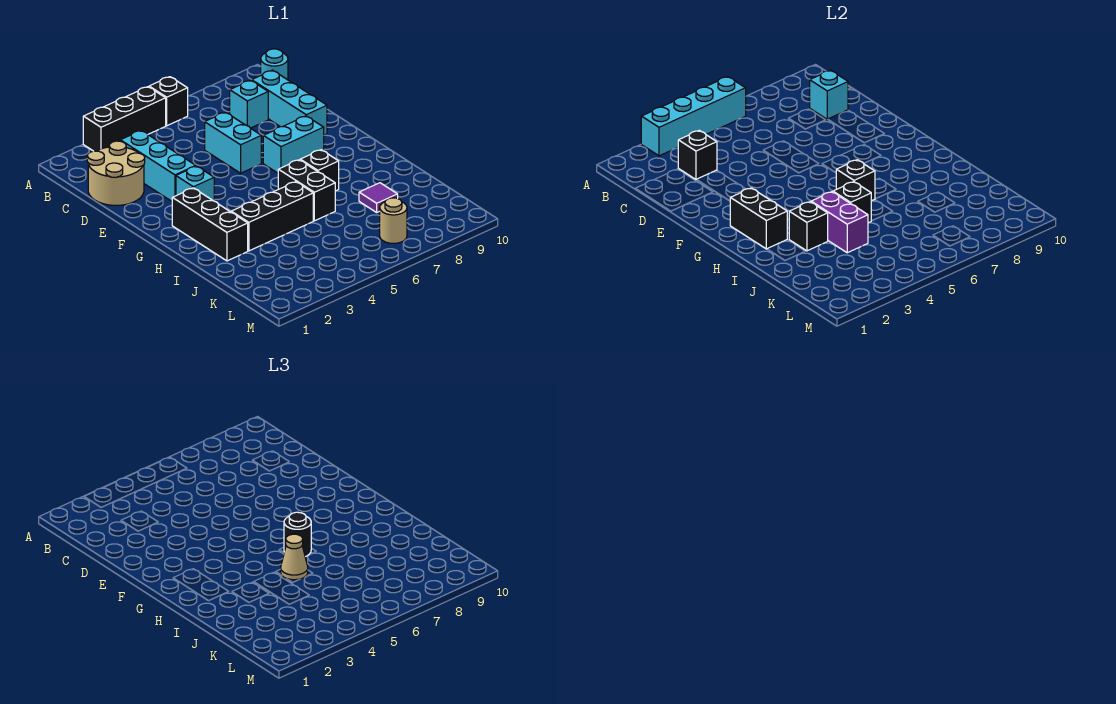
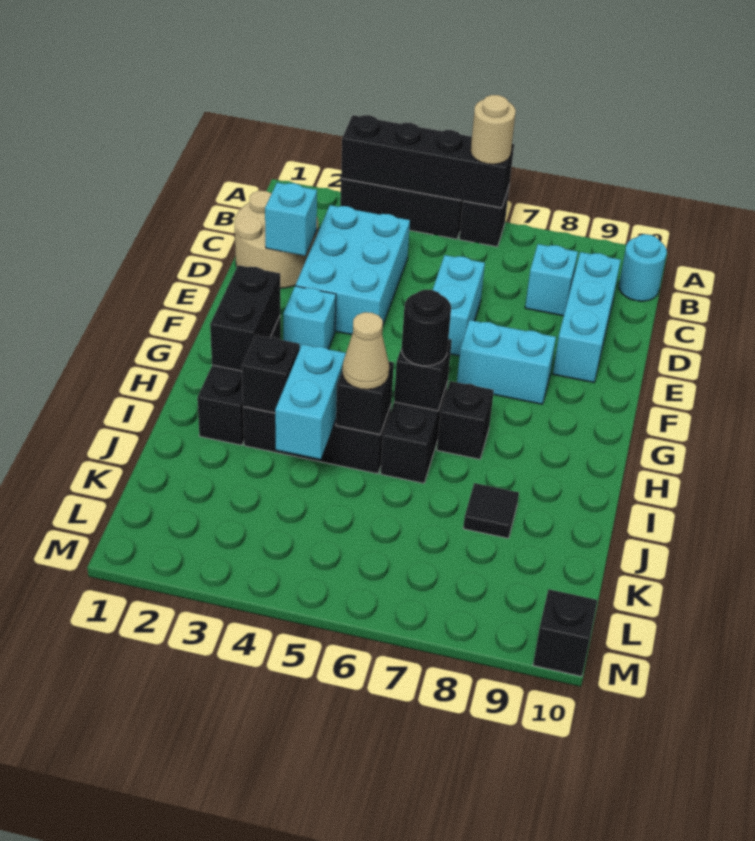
cyan 1x4 brick [641,77,746,156] -> black 1x4 brick [341,115,514,208]
cyan 1x3 brick [120,130,196,201] -> cyan 2x3 brick [296,205,410,335]
black 1x1 brick [678,130,717,180] -> black 1x1 brick moved to [533,589,598,676]
cyan 1x1 brick [810,70,848,119] -> cyan 1x1 brick moved to [265,182,317,256]
purple 1x2 brick [811,192,868,253] -> cyan 1x2 brick [275,344,346,459]
purple 1x1 tile [359,183,398,212] -> black 1x1 tile [463,483,519,538]
tan 1x1 round brick [380,198,407,244] -> tan 1x1 round brick moved to [471,95,516,164]

